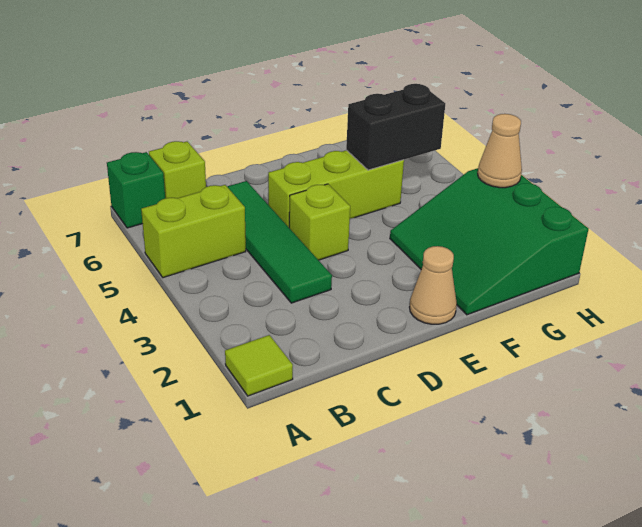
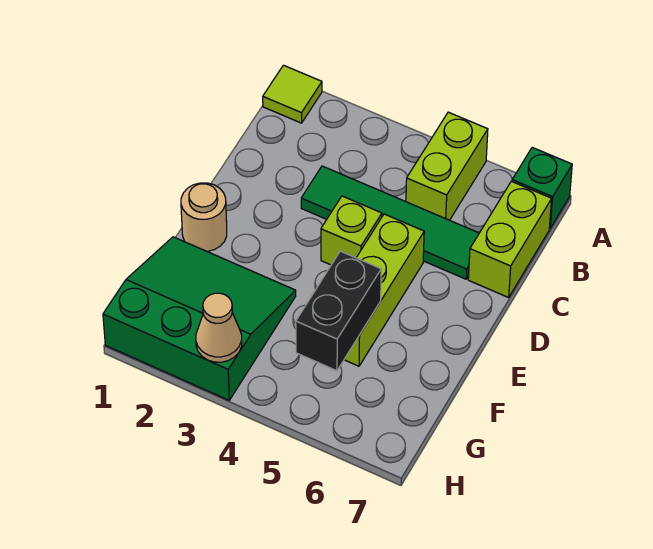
lime 1x1 brick [149,141,206,198] -> lime 1x2 brick [468,181,552,297]
tan 1x1 cone [410,246,457,324] -> tan 1x1 round brick [181,183,227,251]

